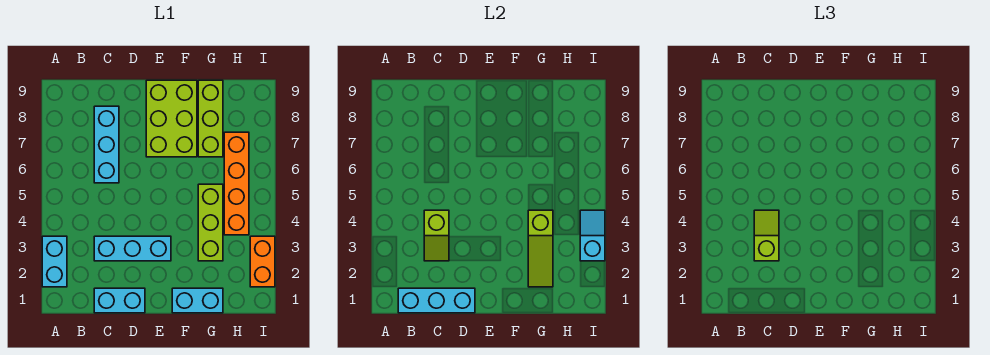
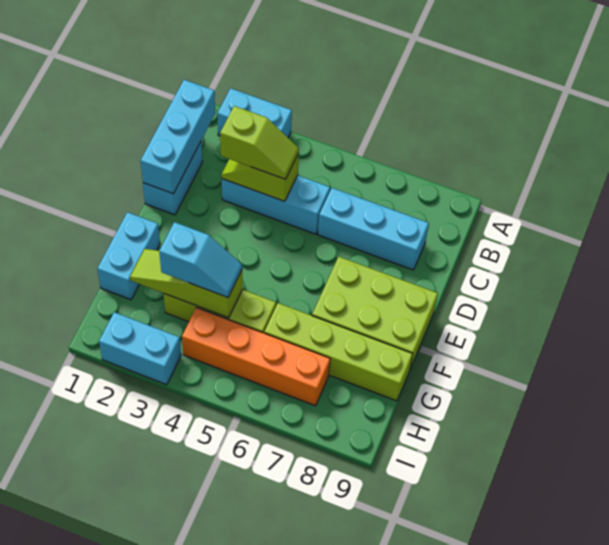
cyan 1x3 brick [94,236,171,261] -> cyan 1x3 brick turned to [222,175,330,234]
lime 1x3 brick [198,80,223,157] -> lime 1x4 brick [264,303,412,401]
orange 1x2 brick [250,236,275,287] -> cyan 1x2 brick [99,312,181,385]
cyan 1x2 slope [580,210,605,261] -> cyan 1x2 slope moved to [159,222,242,297]

